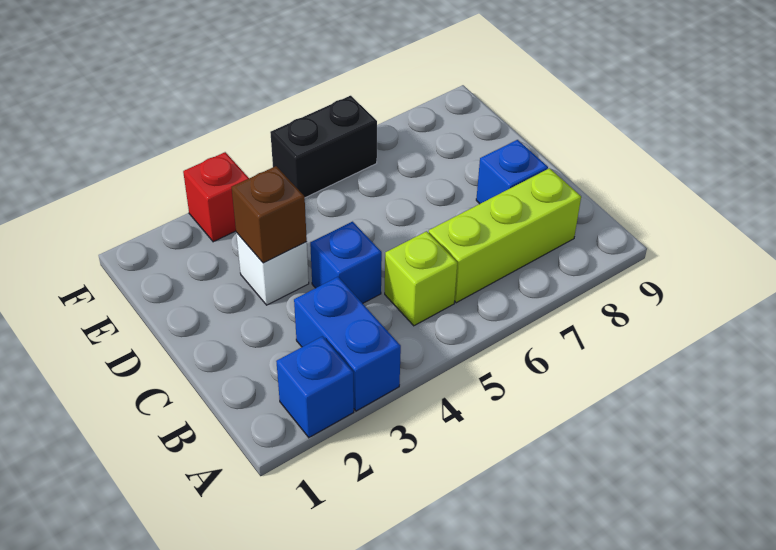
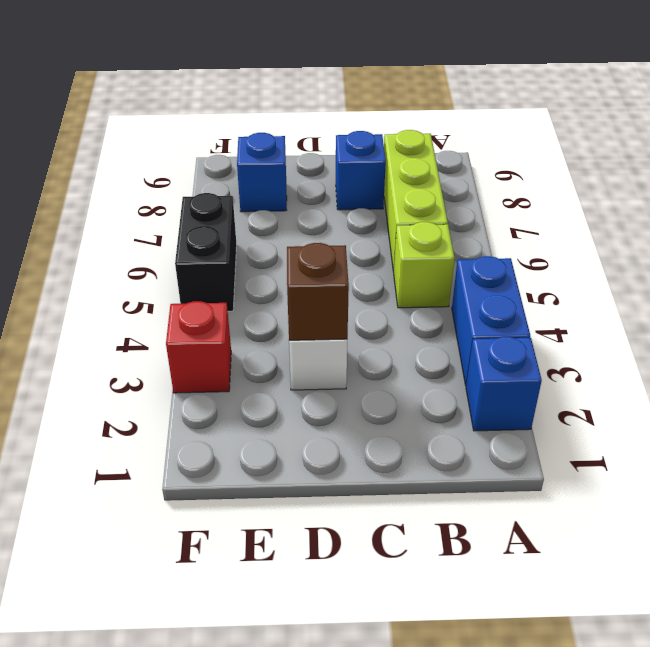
blue 1x2 brick [294,277,401,411] -> blue 1x2 brick turned to [452,256,530,385]
blue 1x1 brick [310,222,382,303] -> blue 1x1 brick moved to [237,133,287,212]

